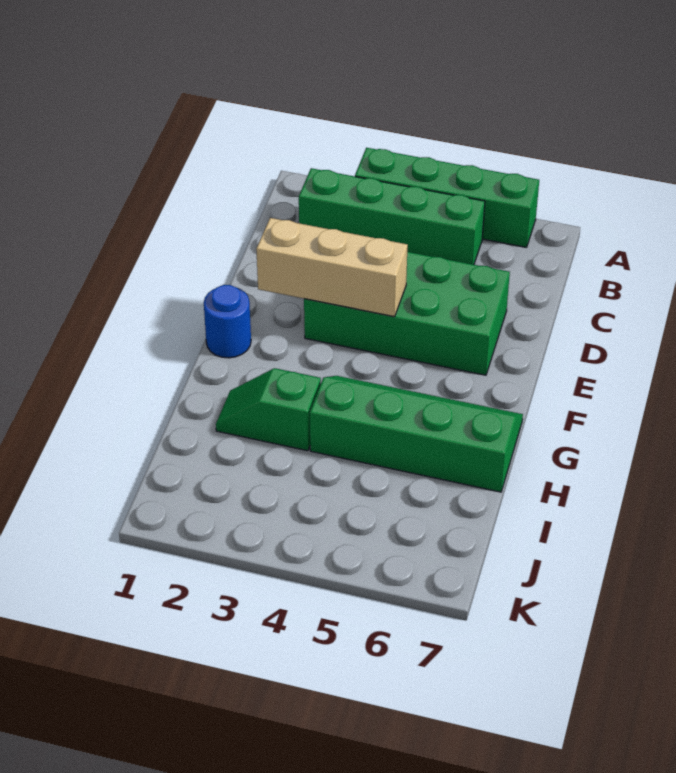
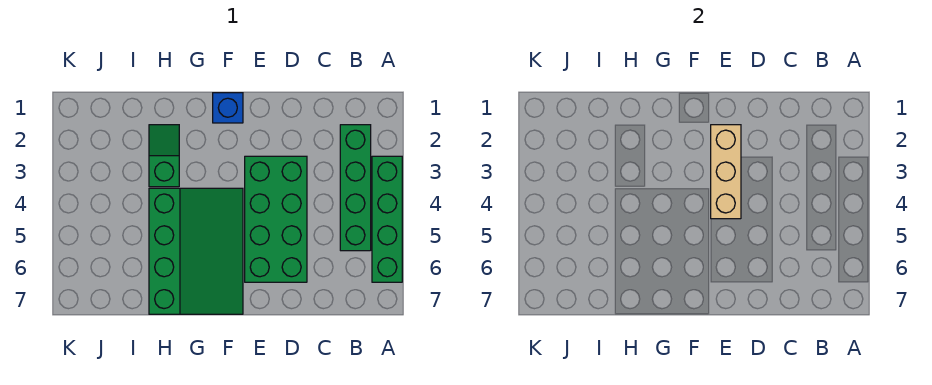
blue 1x1 round brick [204,285,251,358] -> blue 1x1 brick [213,93,243,123]
green 2x4 slope [310,376,523,492] -> green 3x4 slope [149,188,243,314]

